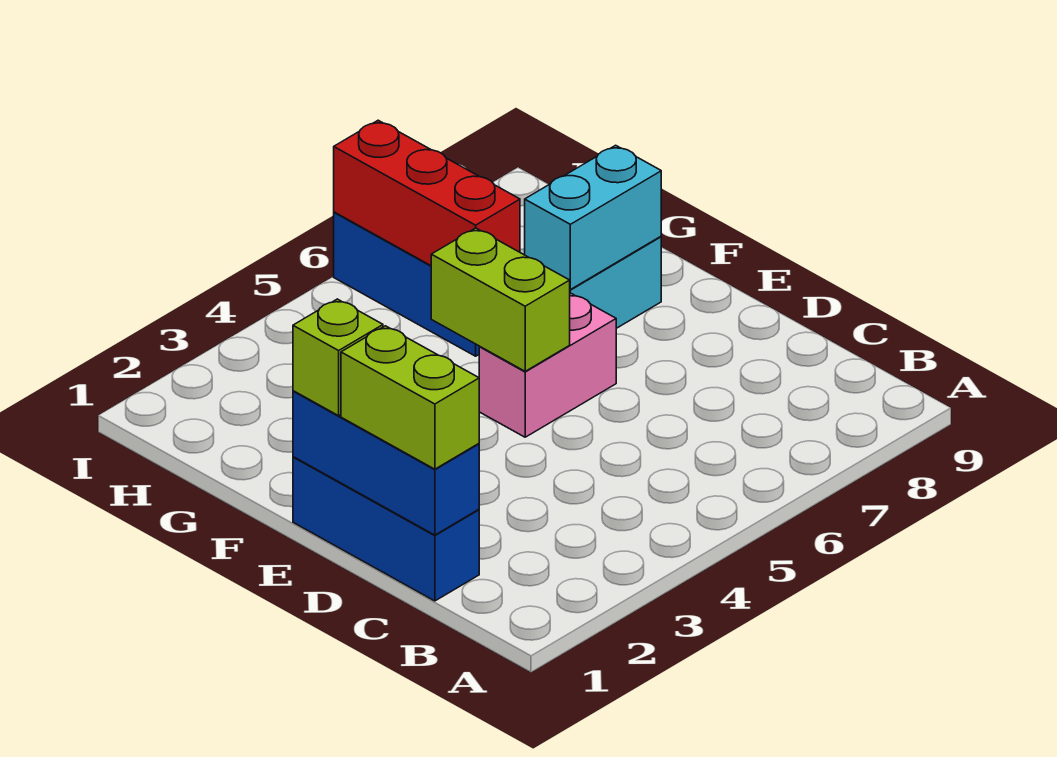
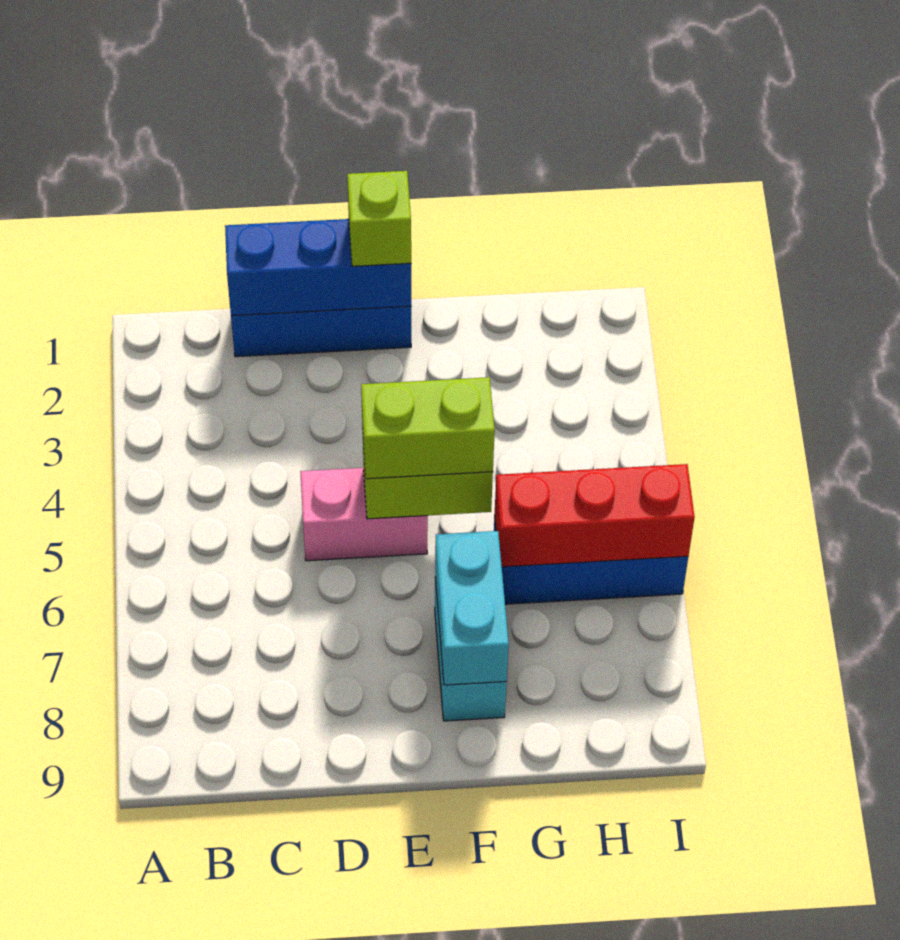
lime 1x2 brick [341,326,479,469] -> lime 1x2 brick moved to [361,377,495,479]
pink 1x2 brick [479,293,616,437] -> pink 1x2 brick turned to [300,468,428,561]

